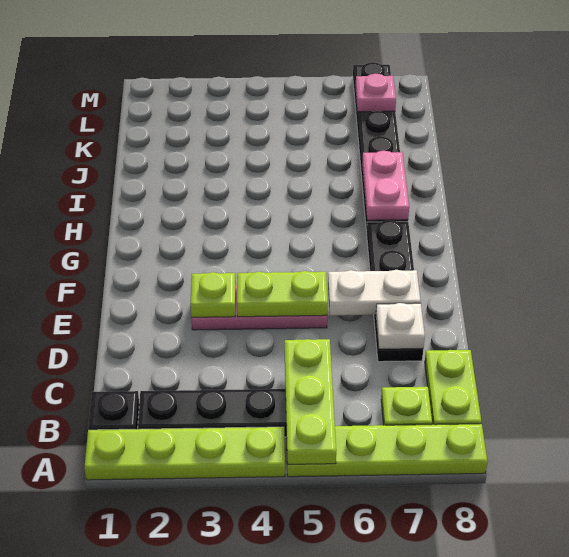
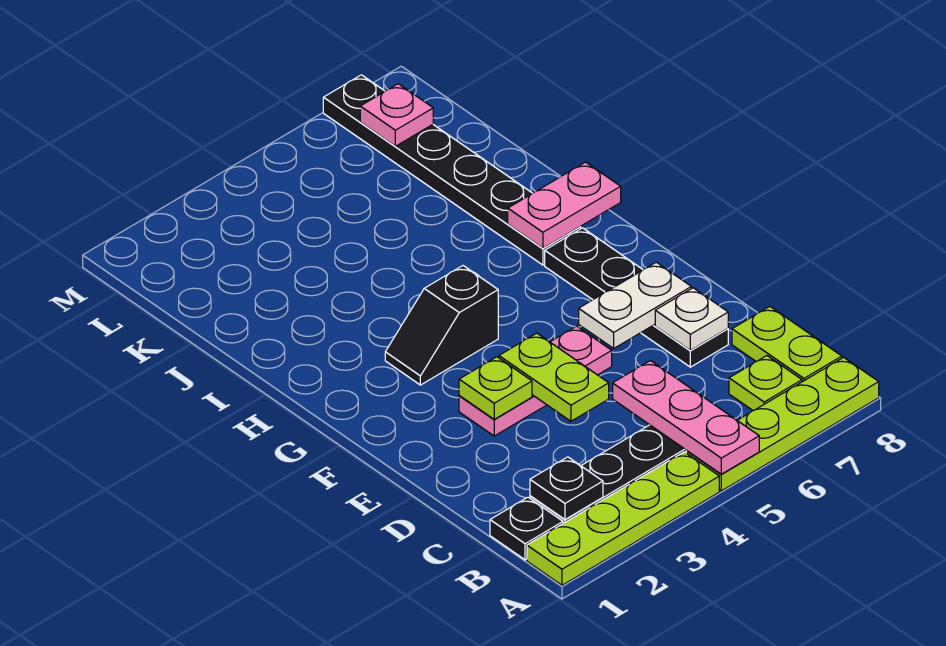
lime 1x3 plate [285,339,336,464] -> pink 1x3 plate [613,361,759,474]
none -> black 1x1 plate [530,457,603,519]
lime 1x2 plate [237,271,328,317] -> lime 1x2 plate turned to [499,333,609,421]
none -> black 1x2 slope [385,266,498,385]
pink 1x2 plate [362,151,409,220] -> pink 1x2 plate turned to [508,162,621,248]

